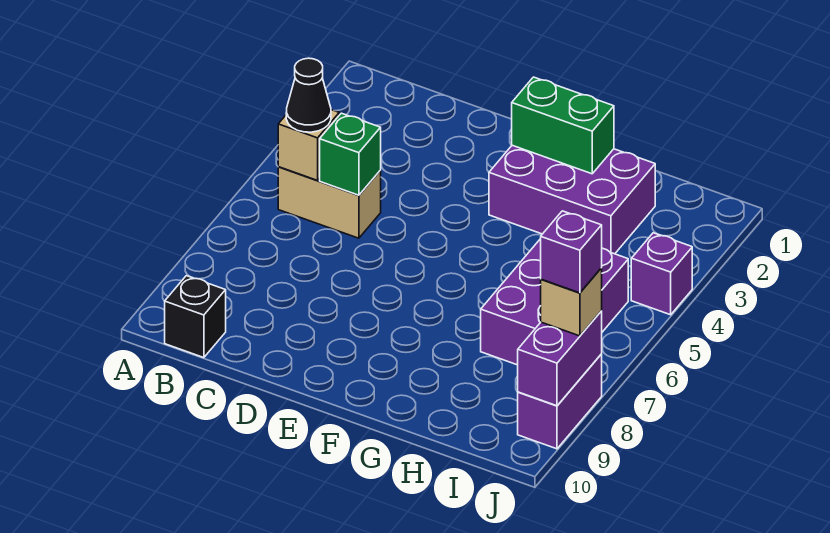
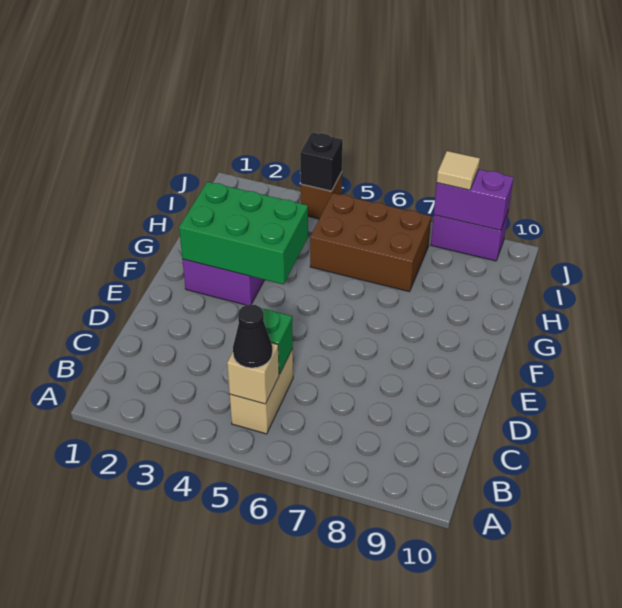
black 1x1 brick [165,276,226,358] -> black 1x1 brick moved to [300,132,343,191]
green 1x2 brick [512,77,614,174] -> green 2x3 brick [179,182,308,284]
purple 2x3 brick [481,239,628,365] -> brown 2x3 brick [310,193,431,292]
purple 1x1 brick [631,233,692,315] -> brown 1x1 brick [301,172,342,219]
tan 1x1 brick [541,268,602,336] -> tan 1x1 tile [437,151,480,190]
purple 1x1 brick [541,211,602,293] -> none

